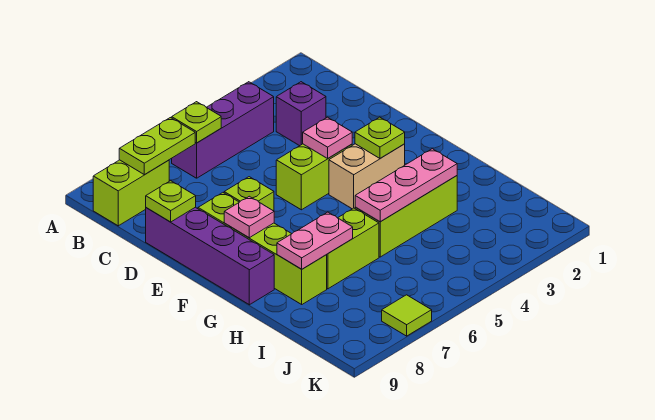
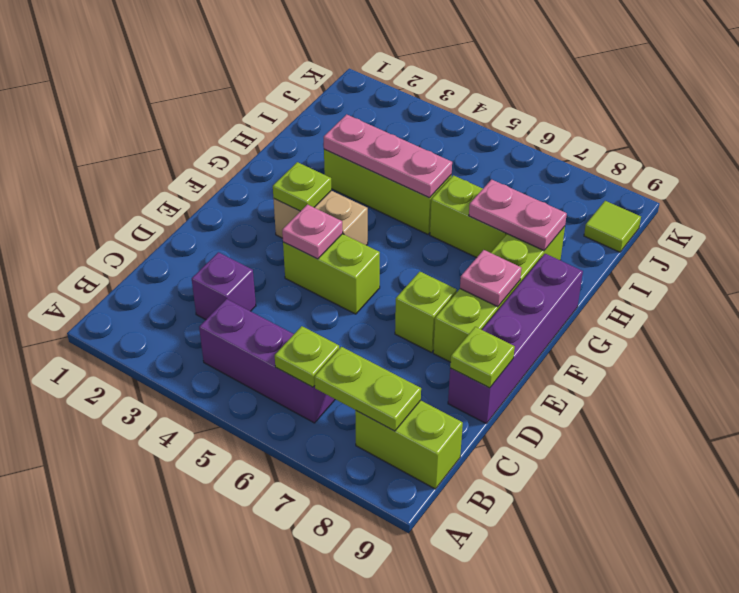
lime 1x1 tile [382,295,432,336] -> lime 1x1 tile moved to [584,201,641,252]

